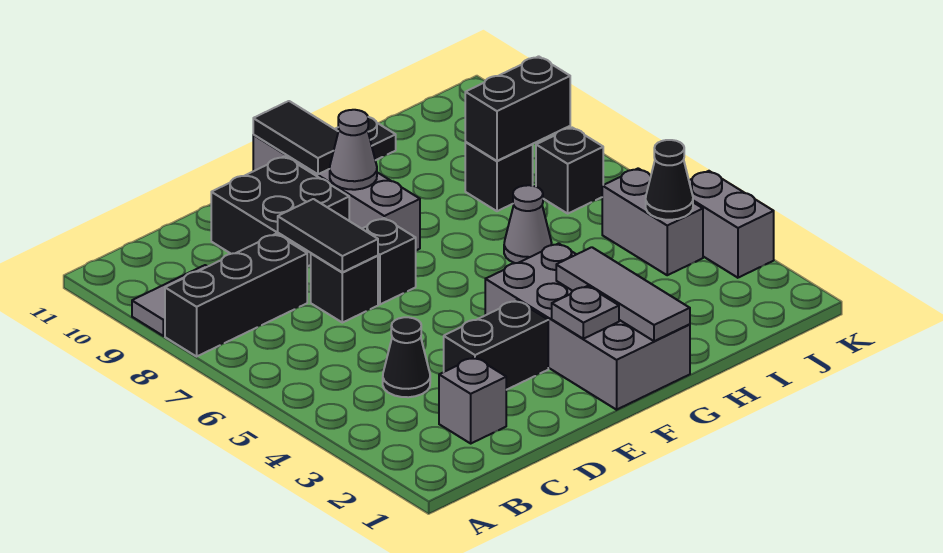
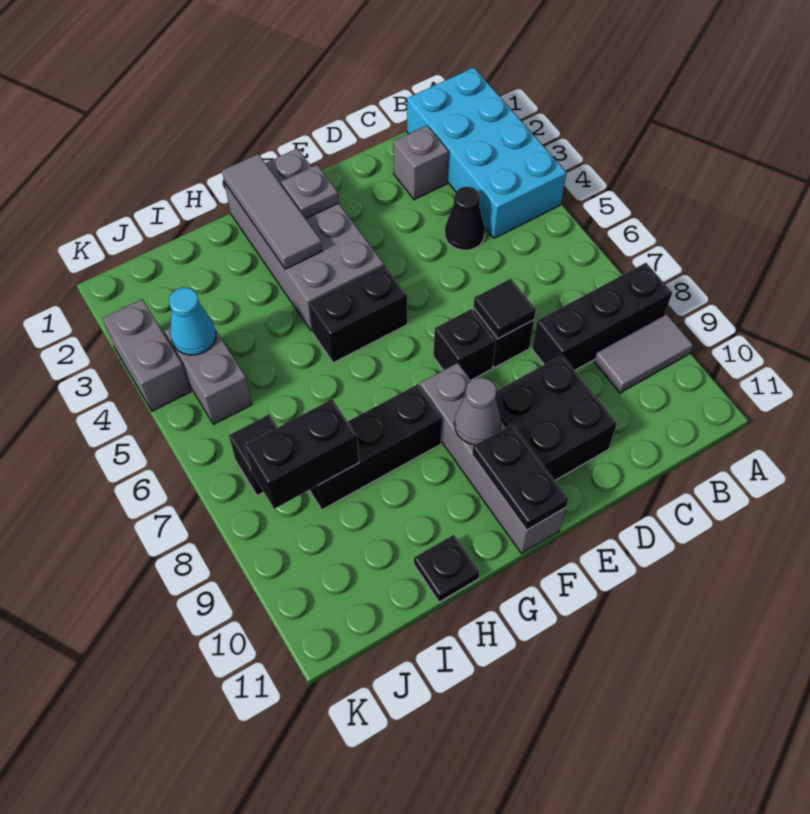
none -> cyan 2x4 brick [407,68,566,238]
black 1x2 brick [444,300,548,390] -> black 1x2 brick moved to [309,265,407,363]
black 1x2 tile [278,199,378,272] -> black 1x1 tile [473,279,536,339]
black 1x2 tile [253,101,338,174] -> black 1x2 plate [472,424,568,530]
grey 1x1 cone [504,185,552,263] -> none
black 1x1 brick [465,142,533,211] -> black 1x3 brick [309,384,442,510]
black 1x1 cone [646,140,693,220] -> cyan 1x1 cone [169,287,216,355]

